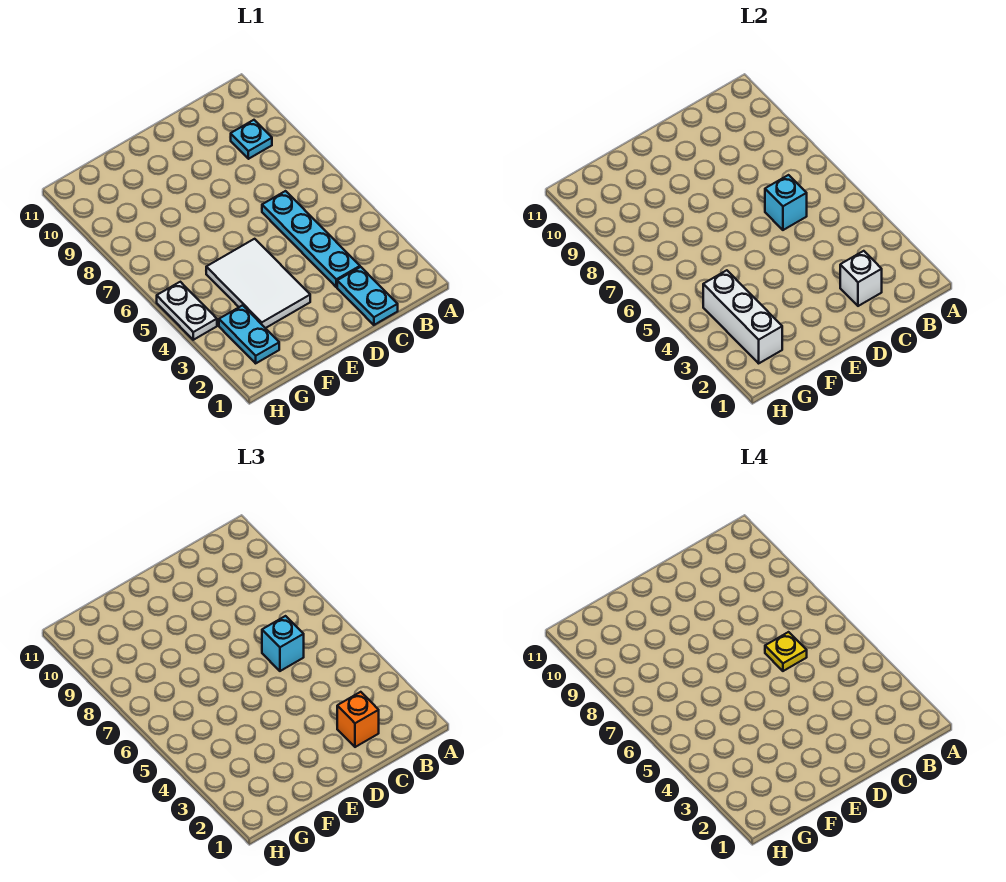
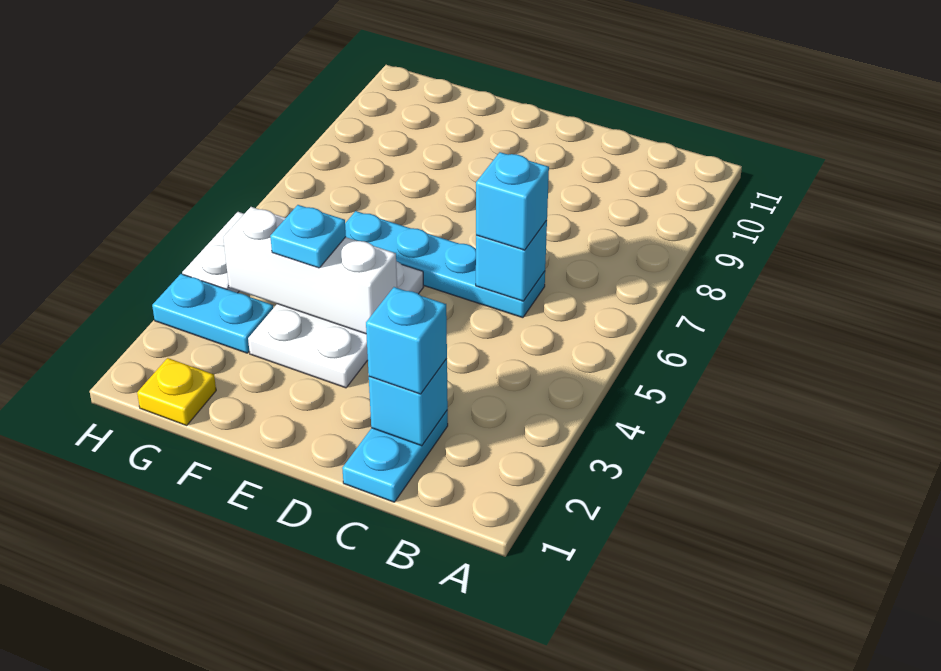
cyan 1x1 plate [231,120,272,159] -> cyan 1x1 plate moved to [270,205,346,268]
white 1x1 brick [840,251,882,306] -> cyan 1x1 brick [369,359,448,446]
orange 1x1 brick [337,692,379,747] -> cyan 1x1 brick [366,287,447,394]
cyan 1x4 plate [262,191,360,287] -> cyan 1x4 plate turned to [345,211,545,318]
yellow 1x1 plate [765,632,807,671] -> yellow 1x1 plate moved to [137,358,216,426]
white 2x3 tile [206,239,310,328] -> white 2x3 plate [248,261,423,388]
cyan 1x2 plate [219,305,279,363] -> cyan 1x2 plate turned to [152,274,273,353]
white 1x3 brick [703,270,782,363] -> white 1x3 brick turned to [223,207,397,334]

